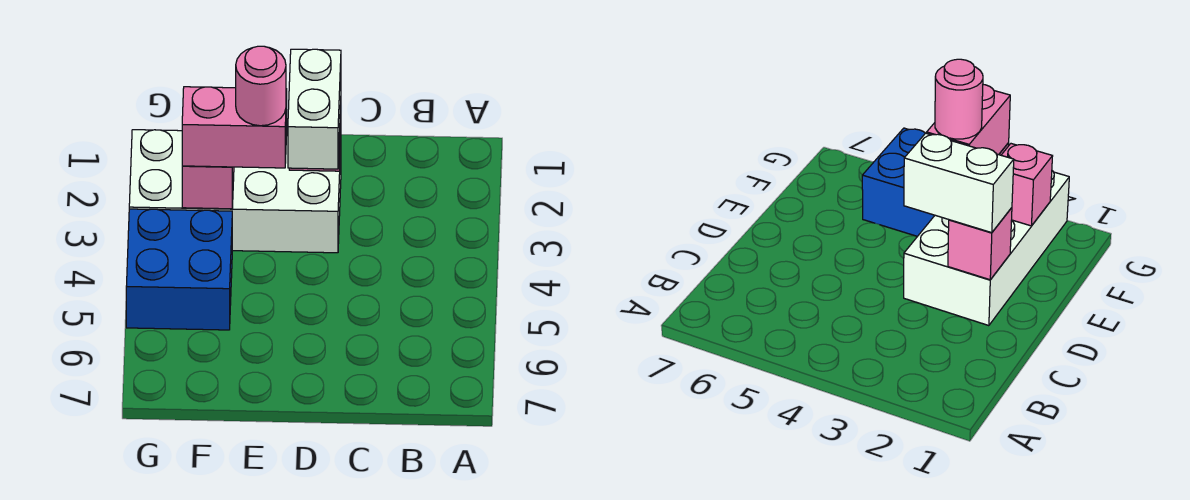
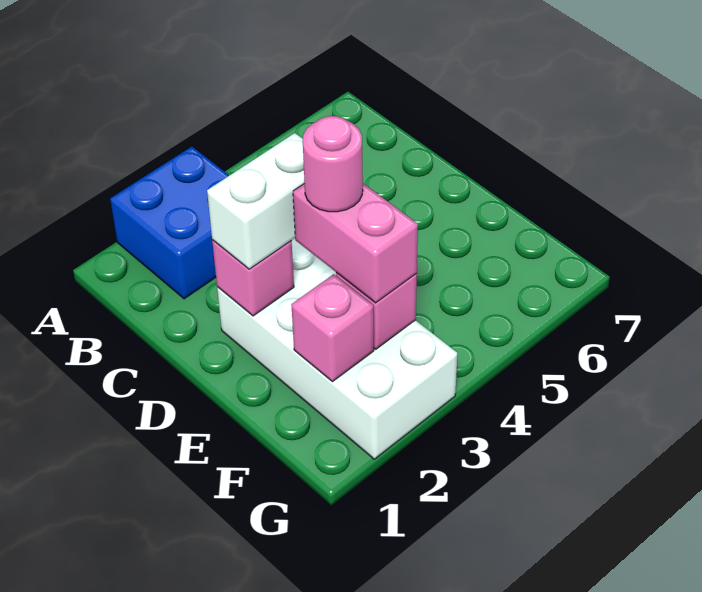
blue 2x2 brick [126,209,232,330] -> blue 2x2 brick moved to [110,147,229,299]

